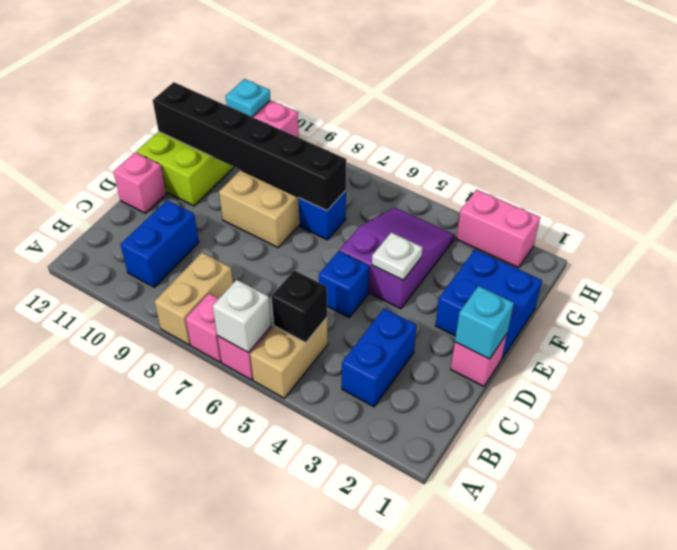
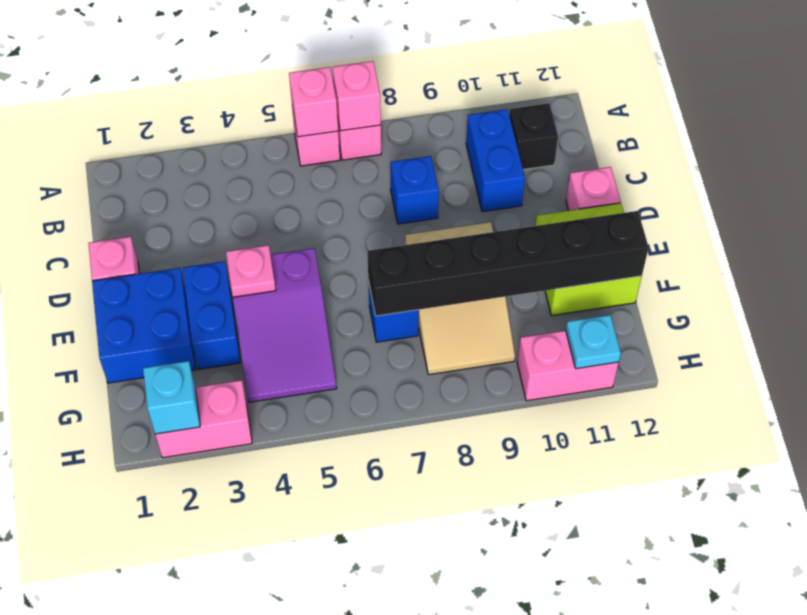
tan 1x2 brick [250,318,328,398] -> none
white 1x1 brick [213,280,271,352] -> pink 1x1 brick [289,67,338,137]
none -> pink 1x1 brick [332,61,381,131]
tan 1x2 brick [154,253,233,345] -> none
blue 1x2 brick [342,309,417,407] -> blue 1x2 brick moved to [183,261,241,369]
black 1x1 brick [272,270,327,342] -> black 1x1 brick moved to [509,103,558,170]
cyan 1x1 brick [455,286,514,359] -> cyan 1x1 brick moved to [143,361,200,434]
blue 1x1 brick [319,251,369,317] -> blue 1x1 brick moved to [390,156,439,224]
white 1x1 plate [372,232,423,280] -> pink 1x1 plate [226,245,276,297]

